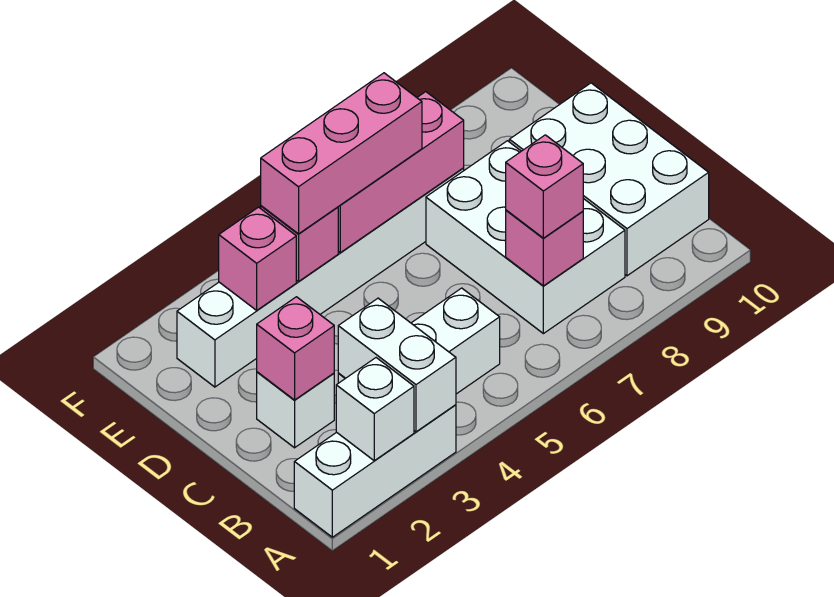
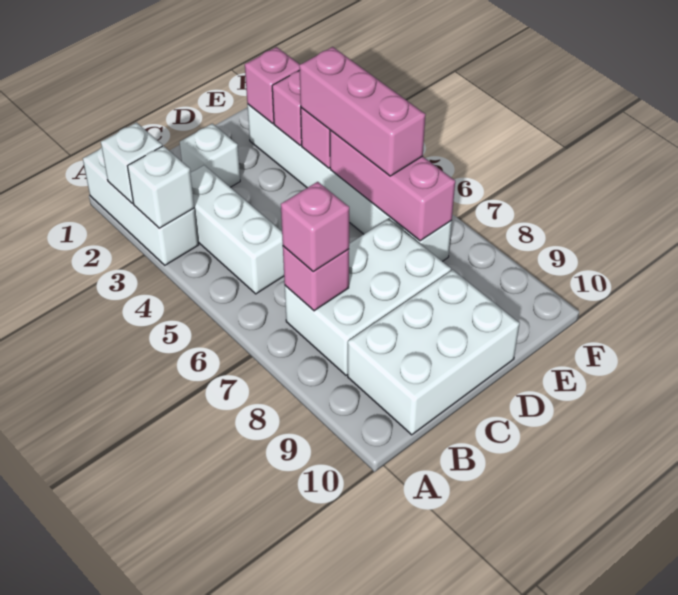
white 1x2 brick [338,298,456,432] -> white 1x1 brick [128,146,194,228]
pink 1x1 brick [257,297,334,400] -> pink 1x1 brick moved to [245,47,300,124]

